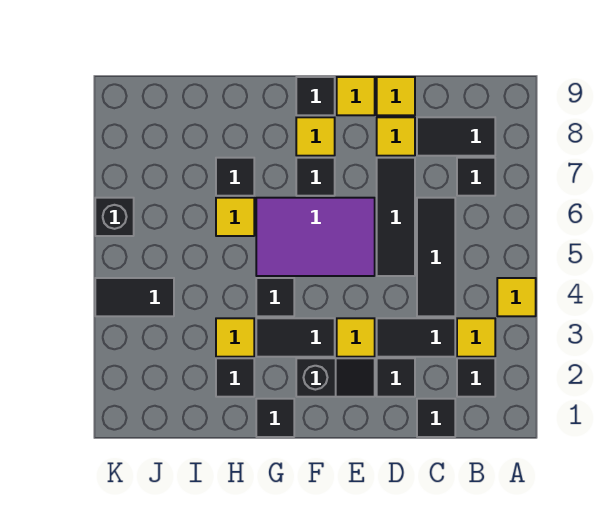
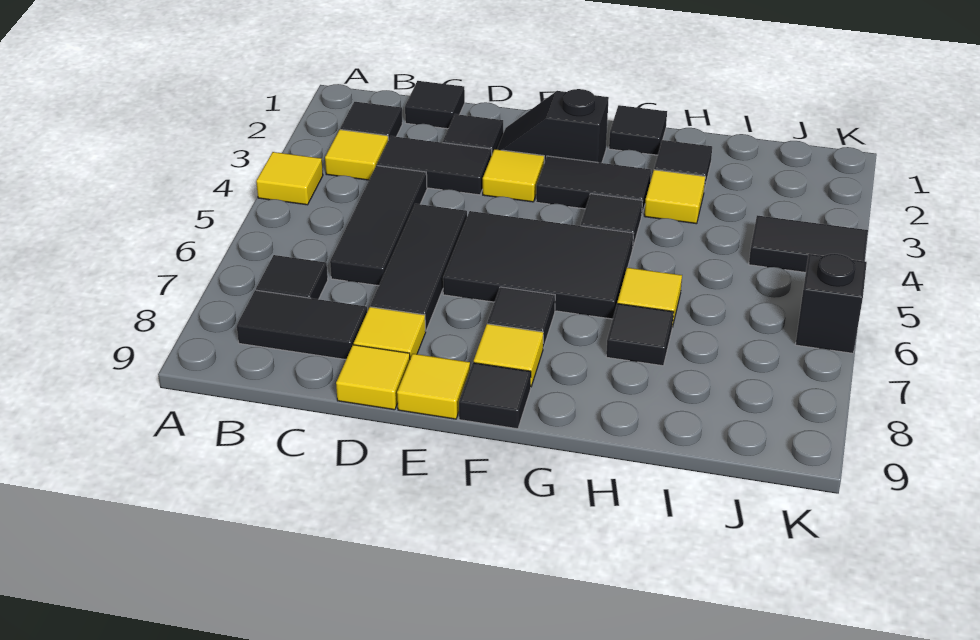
purple 2x3 tile [256,198,375,276] -> black 2x3 tile [443,211,633,319]

